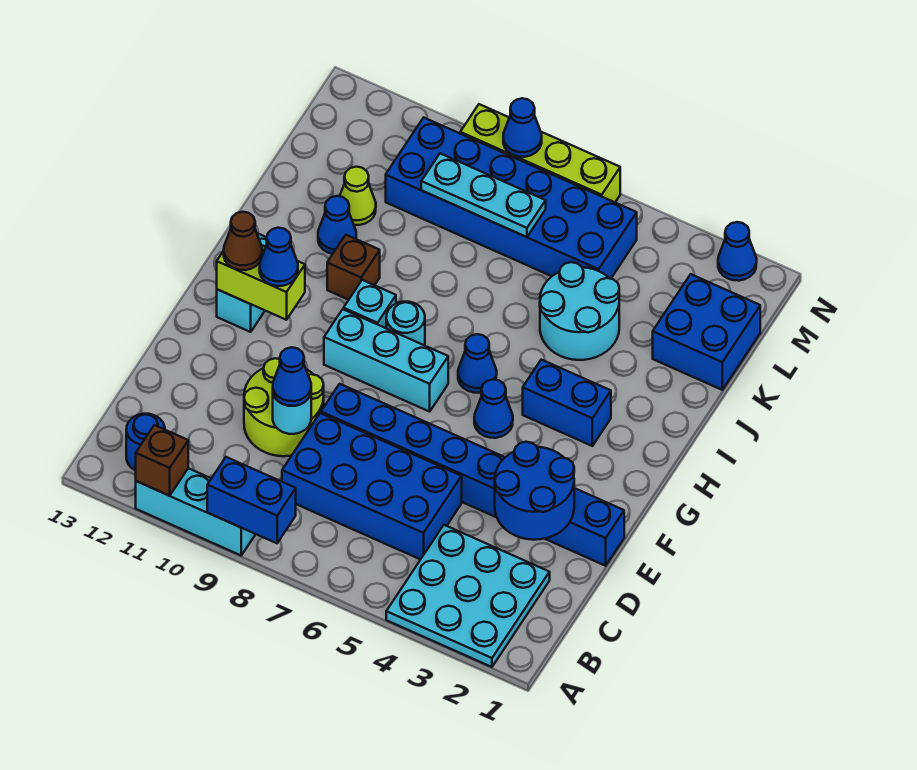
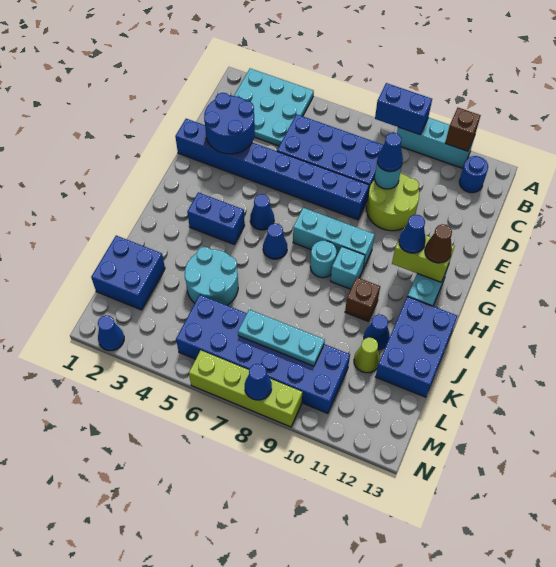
none -> blue 2x3 brick [376,297,457,397]

